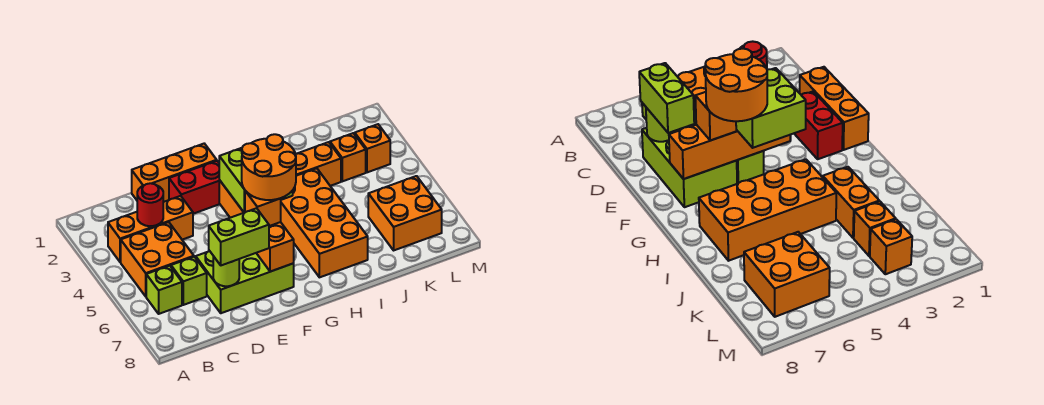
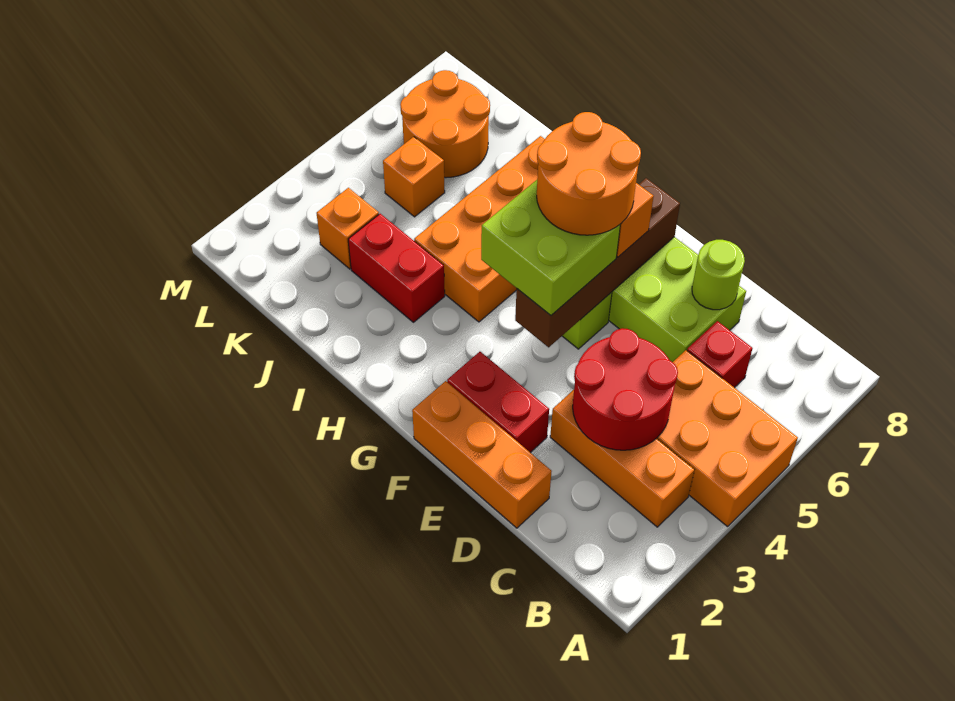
orange 2x2 brick [121,222,194,296] -> orange 2x3 brick [656,350,798,527]
lime 1x1 brick [146,266,182,314] -> none
red 1x1 round brick [137,183,163,226] -> red 2x2 round brick [573,328,678,450]
lime 1x1 brick [171,257,207,305] -> red 1x1 brick [687,321,753,388]
lime 1x2 brick [209,208,269,265] -> none
orange 1x4 brick [219,180,294,272] -> brown 1x4 brick [515,178,680,347]
orange 1x2 brick [296,142,341,186] -> red 1x2 brick [348,214,445,322]
orange 2x2 brick [368,176,442,250] -> orange 2x2 round brick [400,70,490,178]
orange 1x1 brick [355,124,390,172] -> orange 1x1 brick moved to [383,137,445,217]

